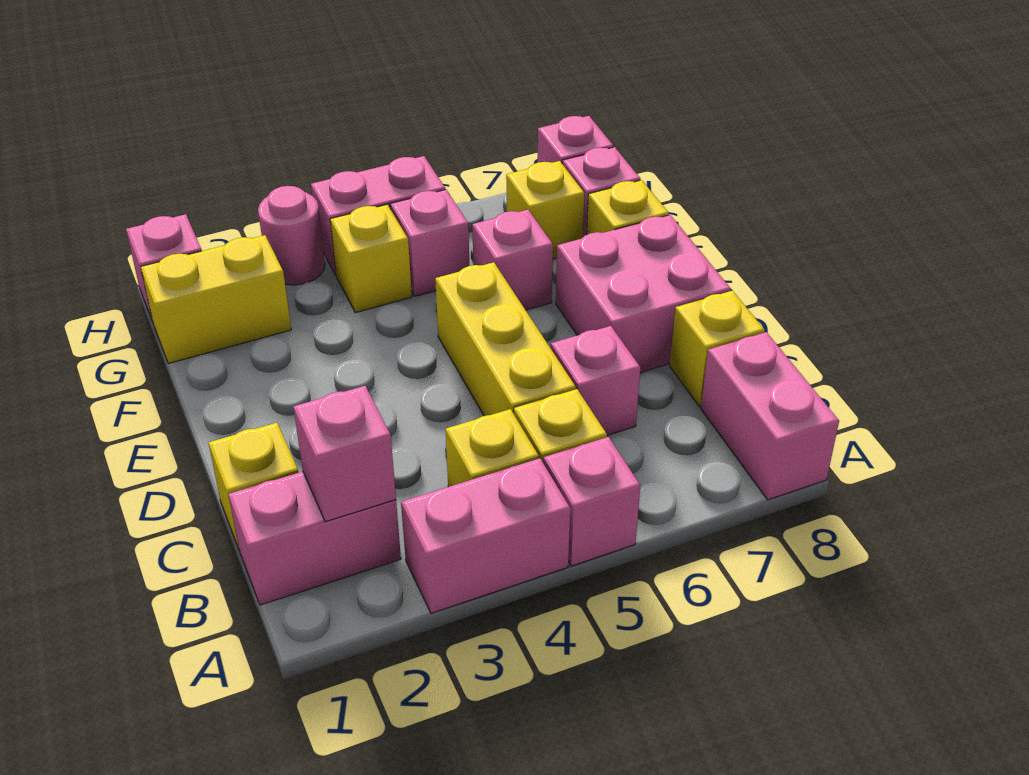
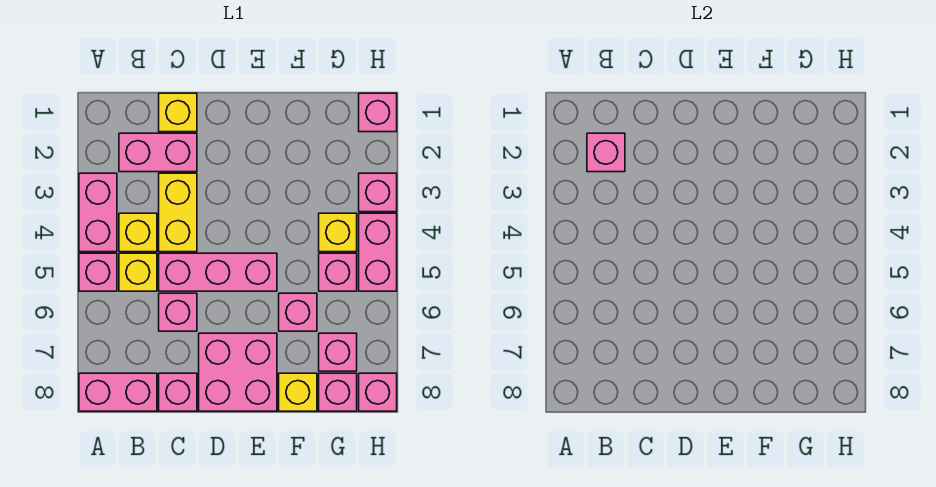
pink 1x2 brick [228,472,401,605] -> pink 1x2 brick turned to [119,133,197,172]
yellow 1x3 brick [435,262,576,416] -> pink 1x3 brick [159,253,277,291]
yellow 1x1 brick [670,291,765,407] -> pink 1x1 brick [159,373,197,411]
yellow 1x2 brick [141,235,291,363] -> yellow 1x2 brick moved to [159,173,197,252]
yellow 1x1 brick [506,161,584,259] -> pink 1x1 brick [319,333,357,371]
pink 1x1 round brick [258,186,325,285] -> pink 1x1 brick [359,173,397,212]

